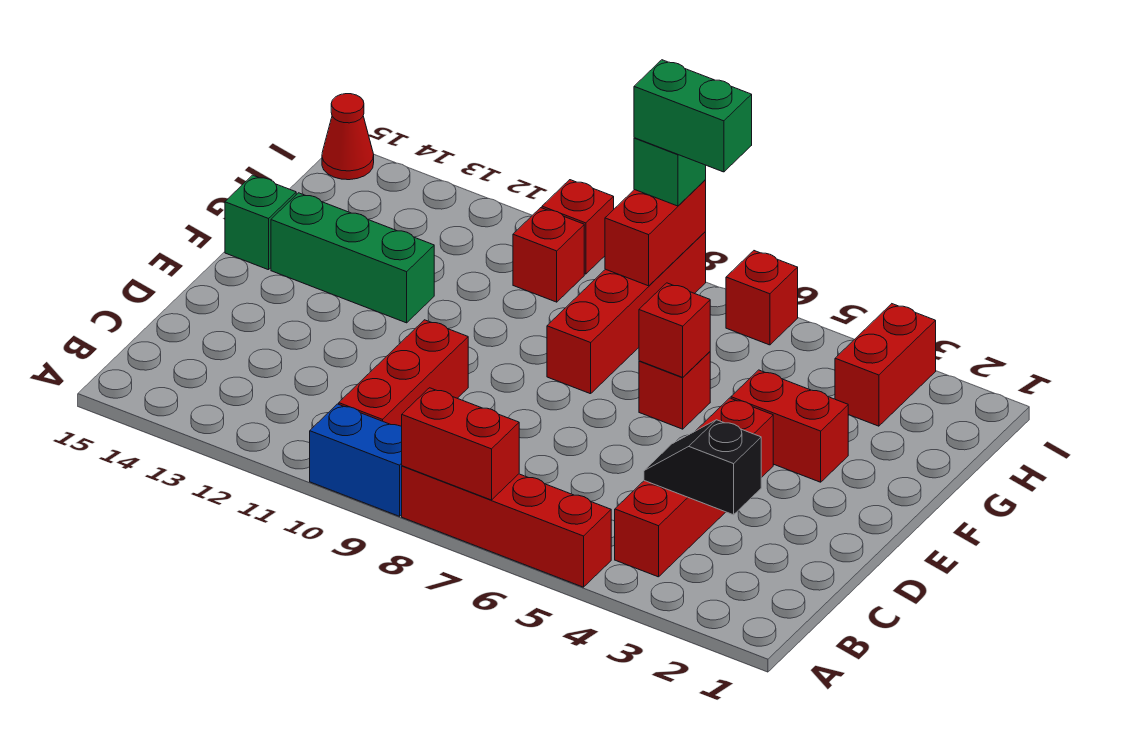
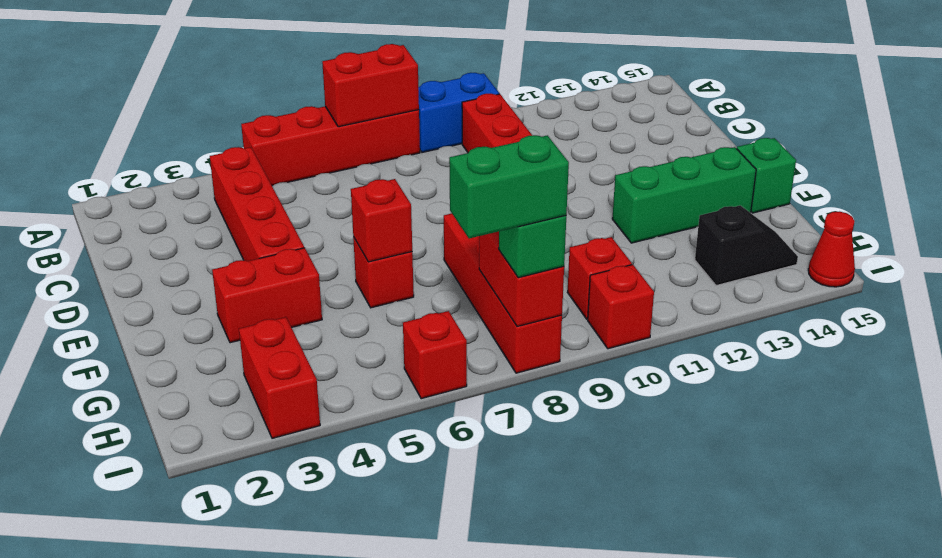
black 1x2 slope [644,420,761,515] -> black 1x2 slope moved to [695,205,798,286]

